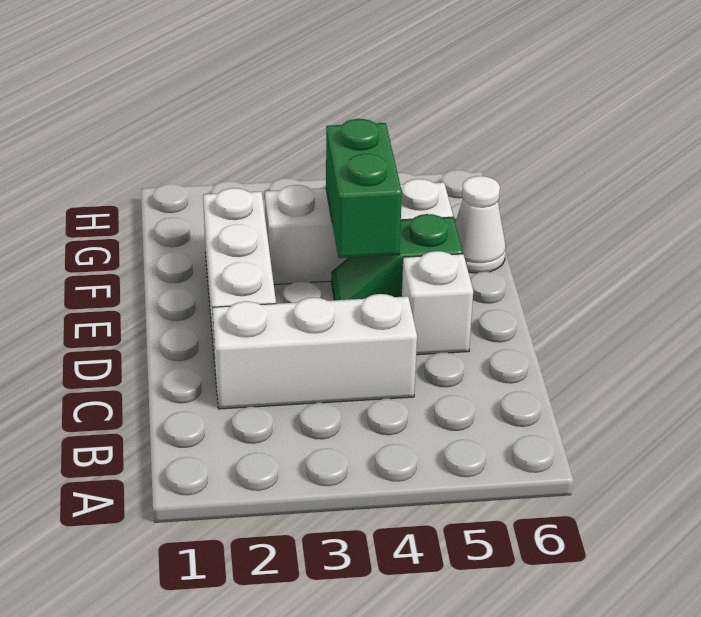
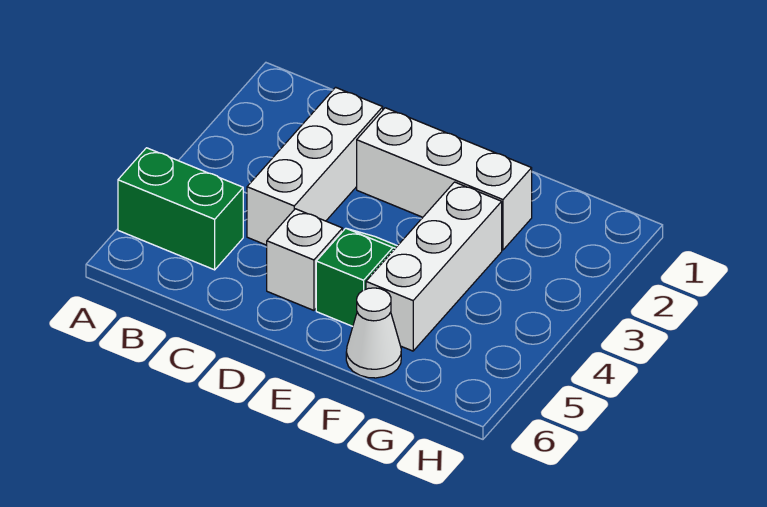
green 1x2 brick [326,119,402,258] -> green 1x2 brick moved to [118,148,243,270]

